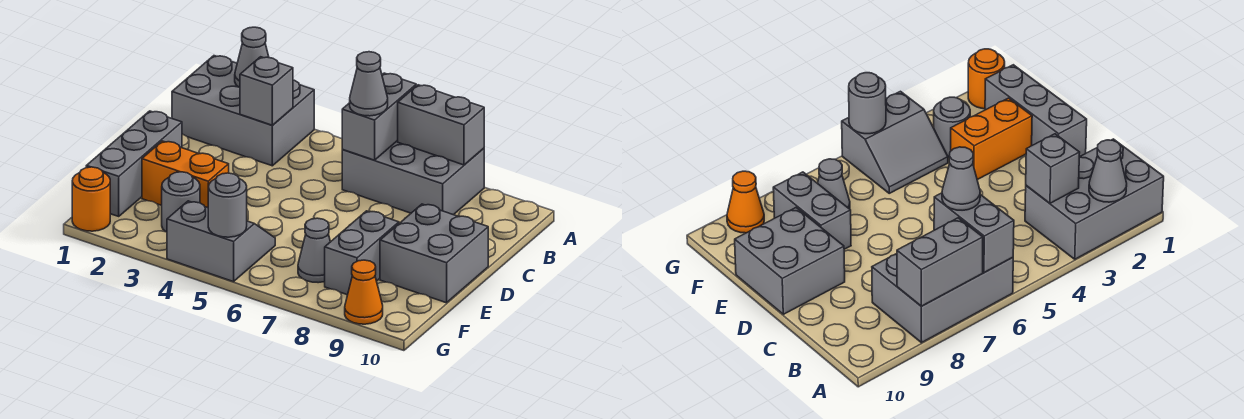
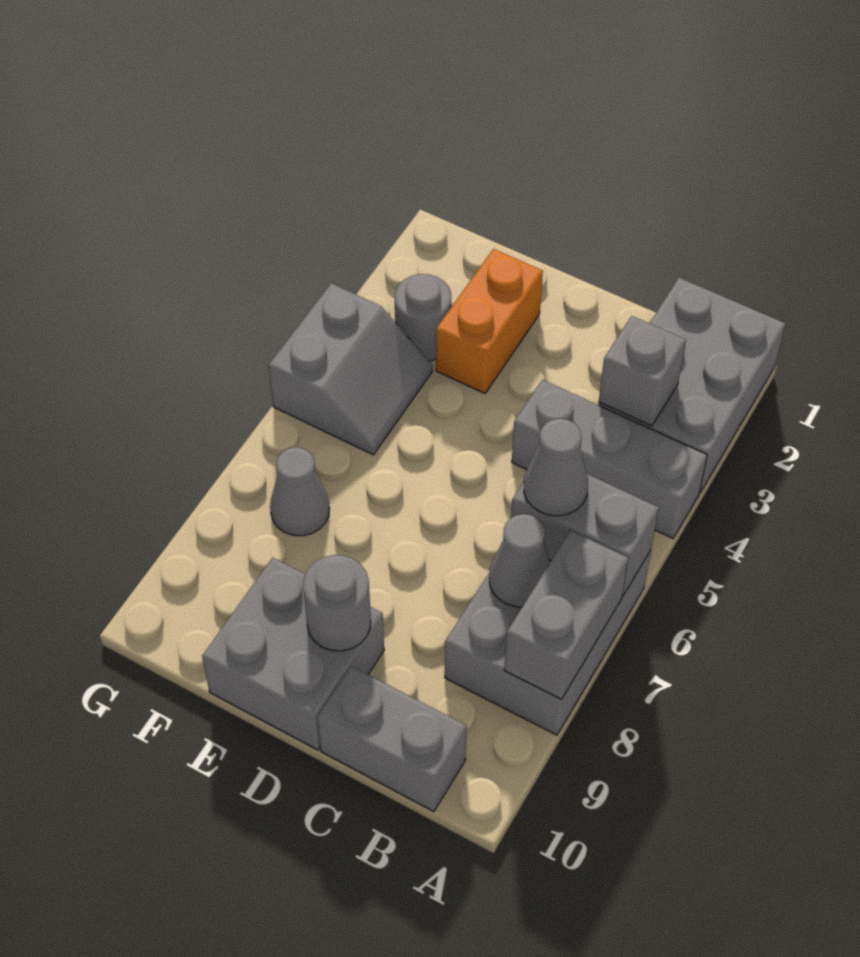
grey 1x1 cone [235,27,269,88] -> grey 1x1 cone moved to [489,514,550,607]
grey 1x3 brick [86,111,182,216] -> grey 1x3 brick moved to [512,380,707,538]
grey 1x2 brick [325,211,399,295] -> grey 1x2 brick moved to [317,666,467,812]
orange 1x1 round brick [72,167,110,231] -> none
grey 1x1 round brick [208,173,247,237] -> grey 1x1 round brick moved to [303,555,371,651]
orange 1x1 cone [345,260,383,324] -> none

